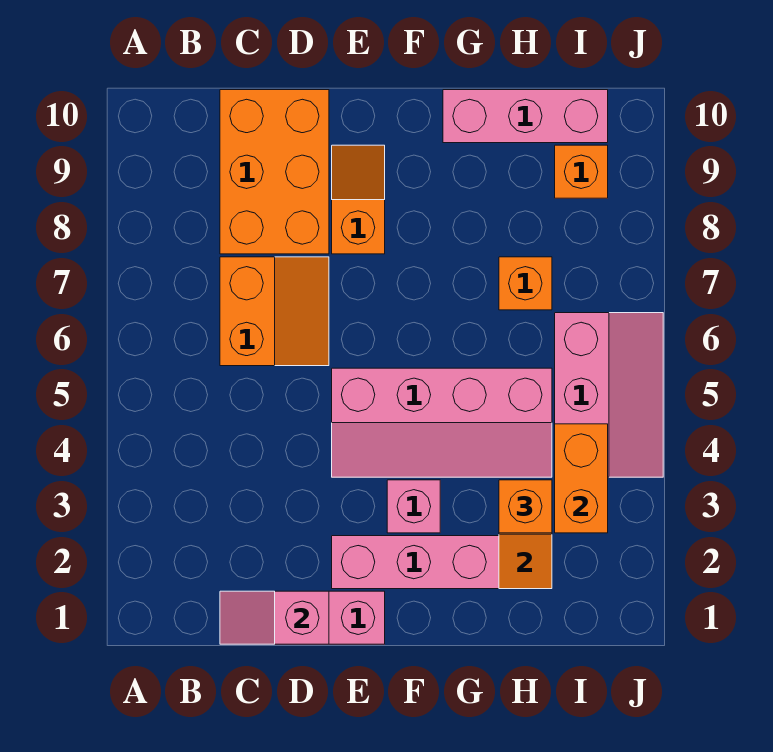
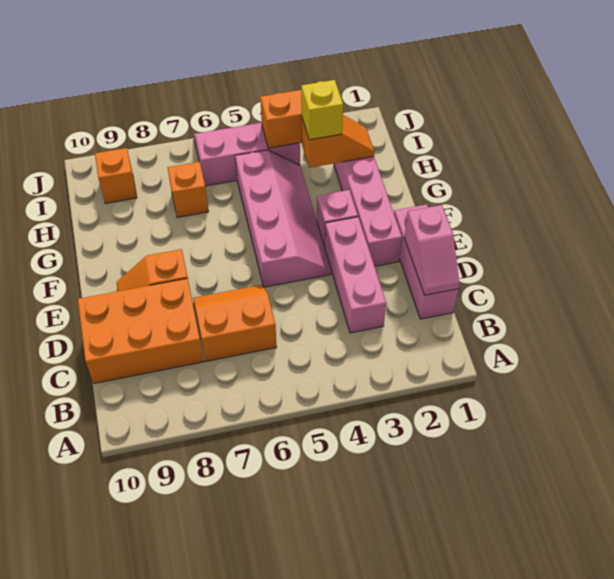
pink 1x3 brick [443,90,608,143] -> pink 1x3 brick moved to [325,217,386,333]
orange 1x1 brick [499,480,552,533] -> yellow 1x1 brick [301,80,343,140]

